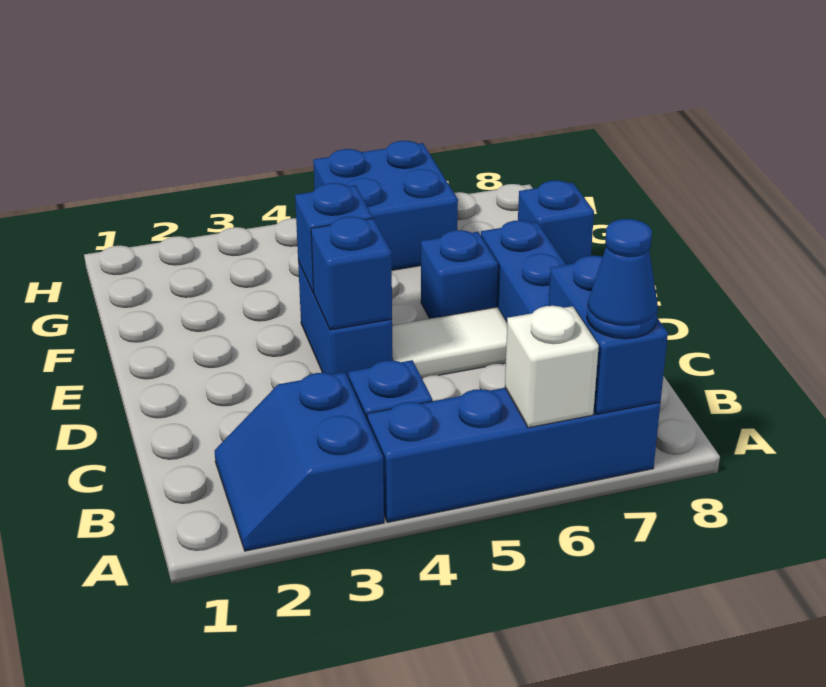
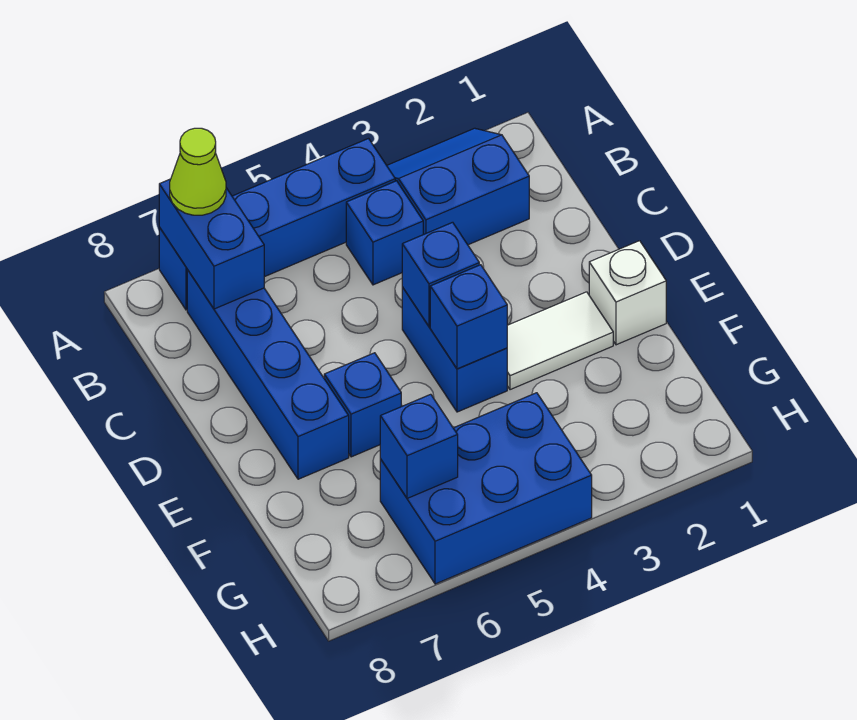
blue 2x2 slope [215,372,384,551] -> blue 2x2 slope turned to [387,128,529,245]
white 1x1 brick [505,306,599,428] -> white 1x1 brick moved to [589,241,666,345]
blue 1x1 cone [587,219,658,339] -> lime 1x1 cone [170,128,226,215]
white 1x2 tile [392,307,507,378] -> white 1x2 tile moved to [507,292,613,390]
blue 1x1 brick [518,180,594,265] -> blue 1x1 brick moved to [380,394,458,498]
blue 2x2 brick [313,141,458,270] -> blue 2x3 brick [380,393,592,584]

